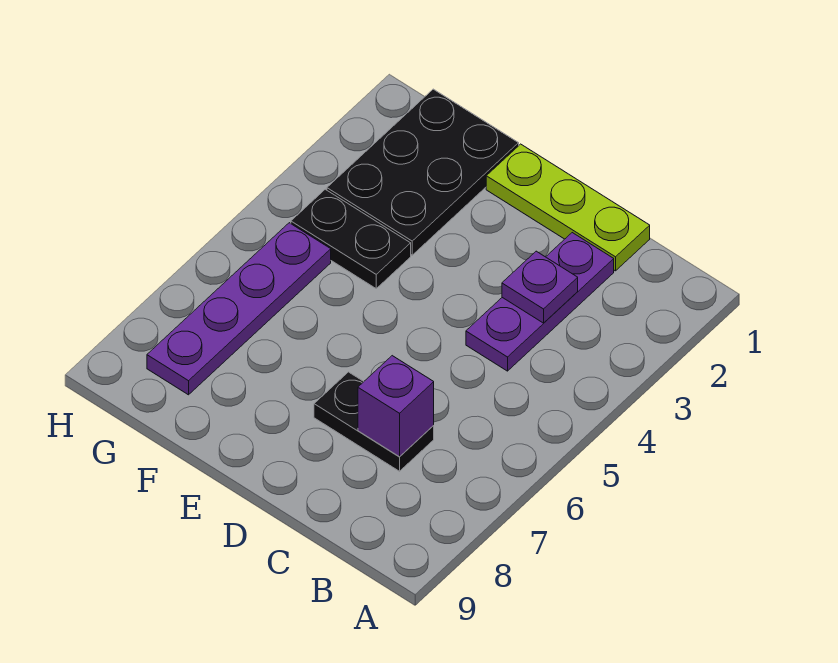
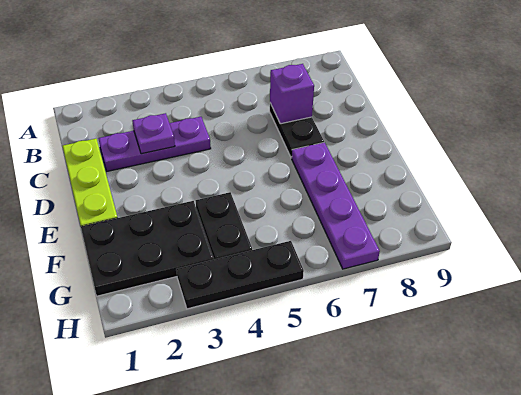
purple 1x4 plate [147,223,331,395] -> purple 1x4 plate turned to [292,142,380,269]
none -> black 1x3 plate [176,241,304,309]

